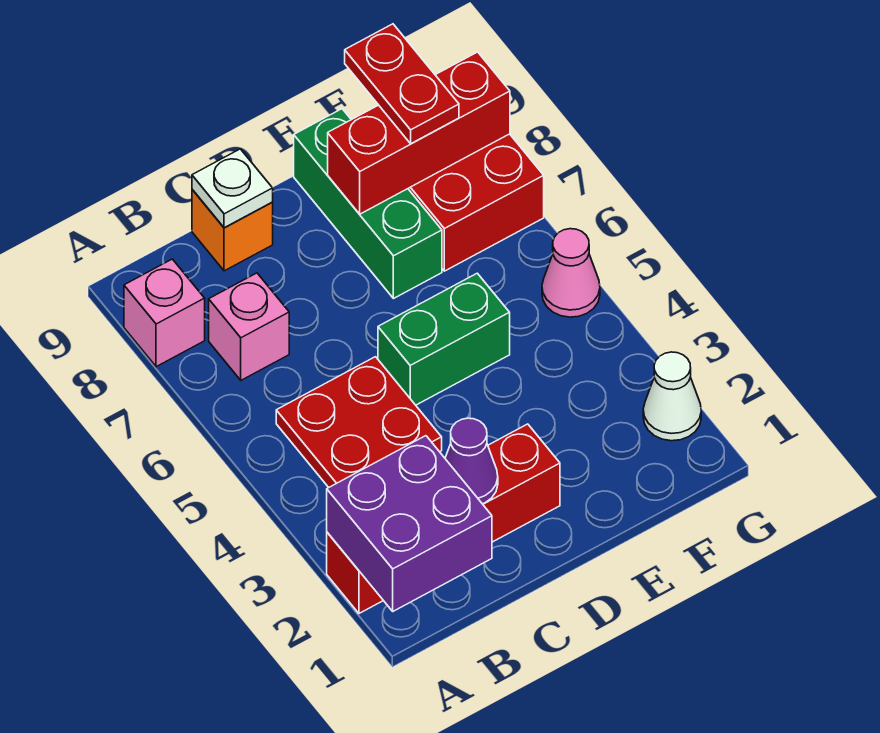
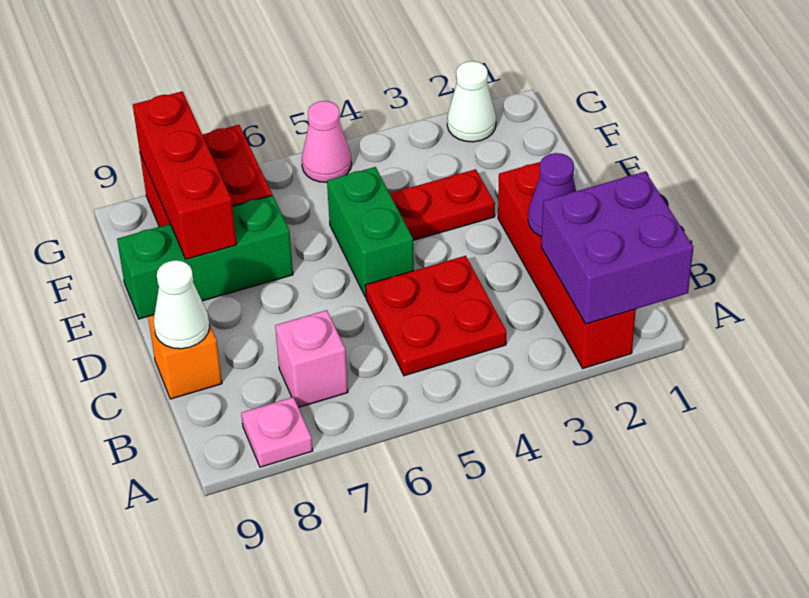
pink 1x1 brick [124,259,205,367] -> pink 1x1 plate [241,397,313,467]
white 1x1 plate [192,149,273,228] -> white 1x1 cone [153,260,210,349]
red 1x2 plate [345,24,459,144] -> red 1x2 plate moved to [390,169,495,240]

